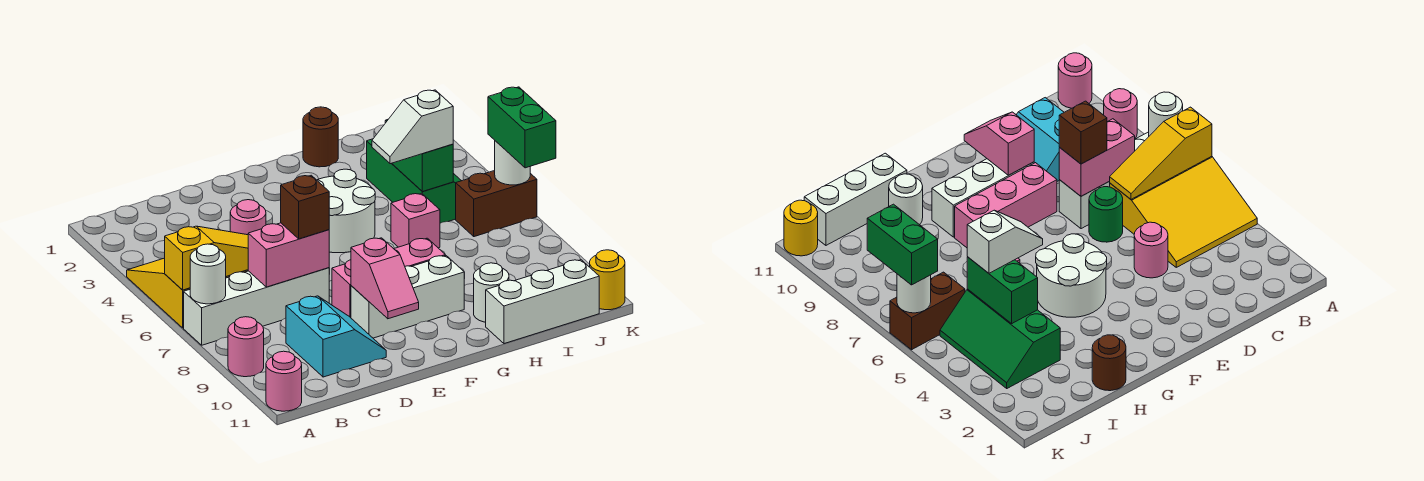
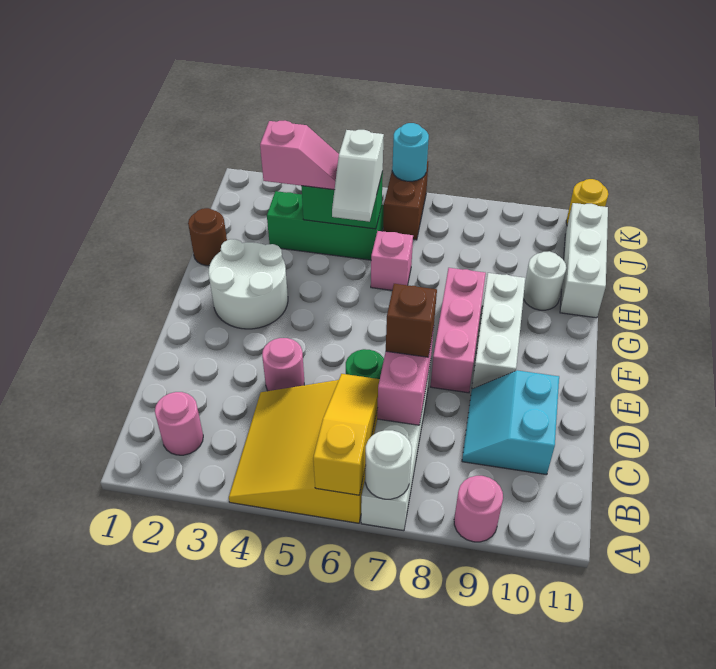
pink 1x1 round brick [266,351,302,411] -> pink 1x1 round brick moved to [155,392,203,455]
cyan 2x2 slope [286,296,386,377] -> cyan 2x2 slope turned to [462,370,559,475]
pink 1x2 slope [351,238,419,319] -> pink 1x2 slope moved to [260,121,339,190]
white 2x2 round brick [317,169,375,253] -> white 2x2 round brick moved to [208,239,288,329]
white 1x1 round brick [495,141,530,185] -> cyan 1x1 round brick [392,123,429,181]
green 1x2 brick [488,87,556,168] -> none

